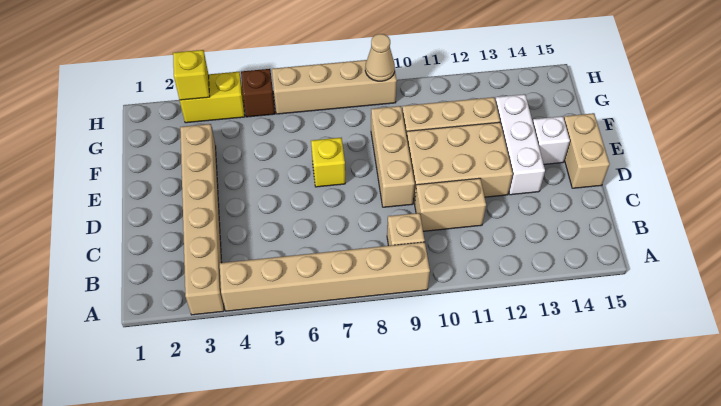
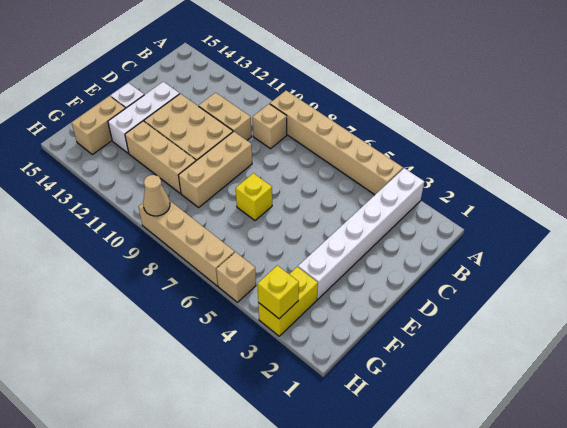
tan 1x6 brick [180,124,224,315] -> white 1x6 brick [298,168,424,299]
tan 1x2 brick [564,113,609,188] -> tan 1x2 brick moved to [71,96,125,155]
yellow 1x2 brick [180,72,245,123] -> yellow 1x2 brick turned to [258,267,318,336]
brown 1x1 brick [241,69,275,117] -> tan 1x1 brick [216,252,256,302]

